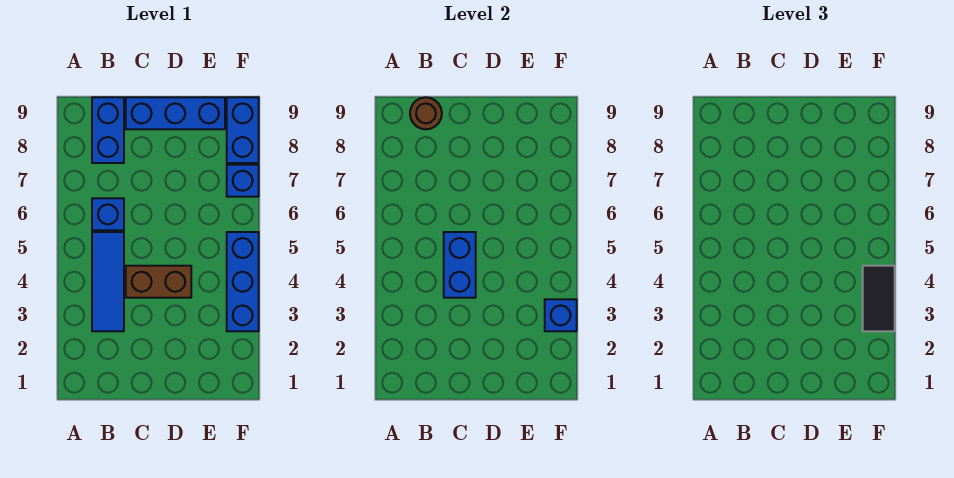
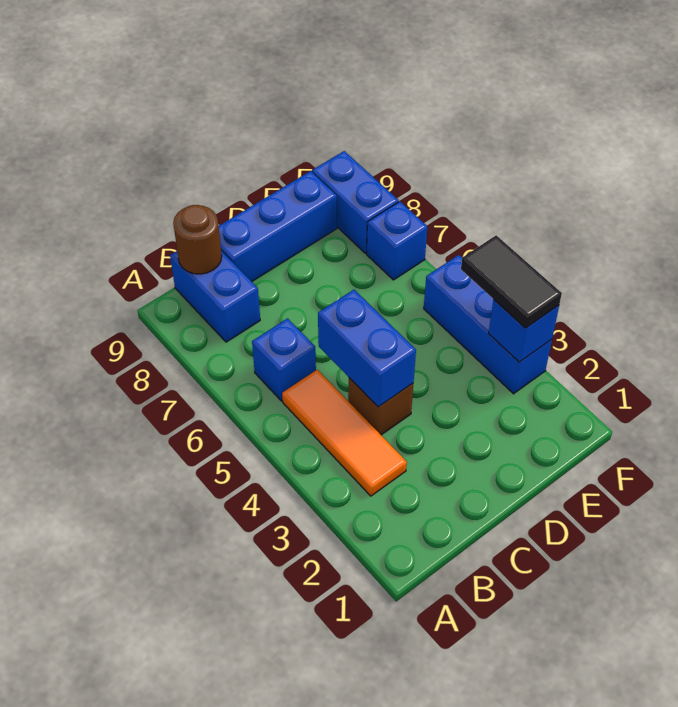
blue 1x3 tile [92,232,124,331] -> orange 1x3 tile [282,370,407,496]
brown 1x2 brick [126,266,191,298] -> brown 1x1 brick [348,378,413,435]

